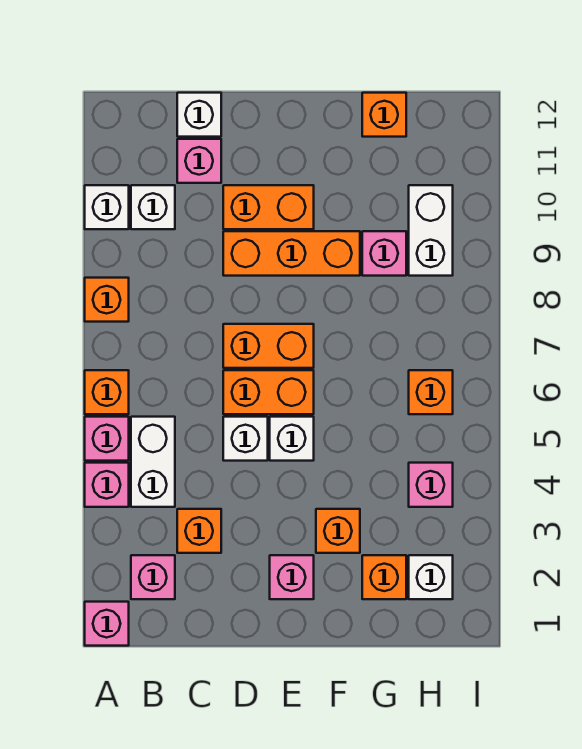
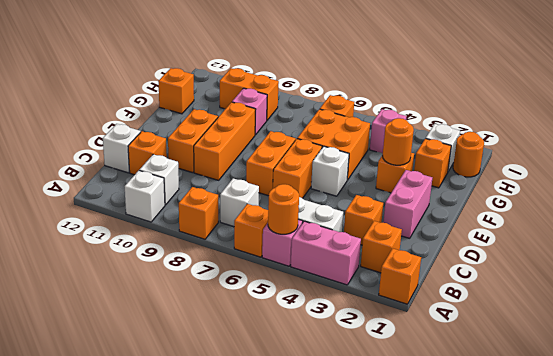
pink 1x1 brick [85,602,129,646] -> orange 1x1 brick [379,248,421,304]
pink 1x1 brick [85,463,129,507] -> pink 1x2 brick [291,221,361,285]
none -> orange 1x1 round brick [268,184,299,234]
pink 1x1 brick [131,555,175,599] -> orange 1x1 brick [361,221,402,273]
pink 1x1 brick [177,139,221,183] -> orange 1x1 brick [128,131,167,175]
white 1x1 brick [223,417,268,461] -> white 1x1 brick moved to [220,178,259,227]
pink 1x1 brick [270,555,314,599] -> pink 1x2 brick [383,170,432,238]
none -> orange 1x1 round brick [383,118,414,165]
none -> orange 2x2 brick [297,109,370,180]
none -> orange 1x1 round brick [453,132,484,177]
white 1x2 brick [409,185,453,276] -> orange 1x2 brick [220,68,279,120]

